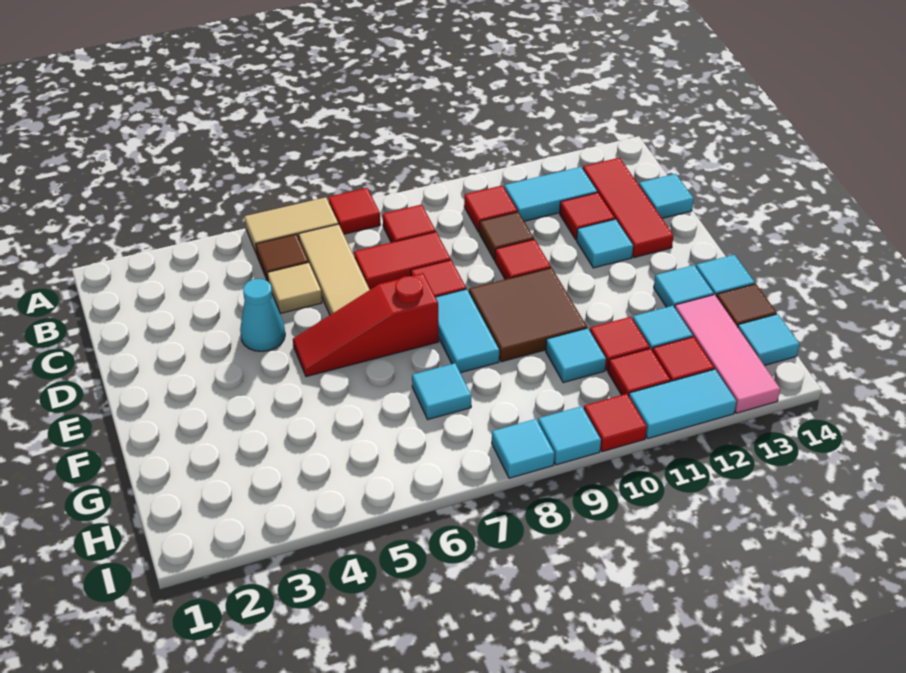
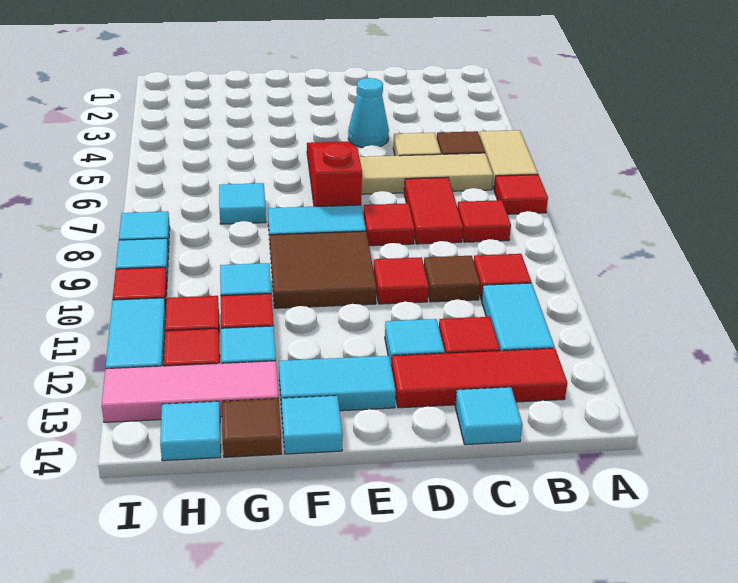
cyan 1x1 tile [654,265,714,307] -> cyan 1x2 tile [279,356,396,411]

